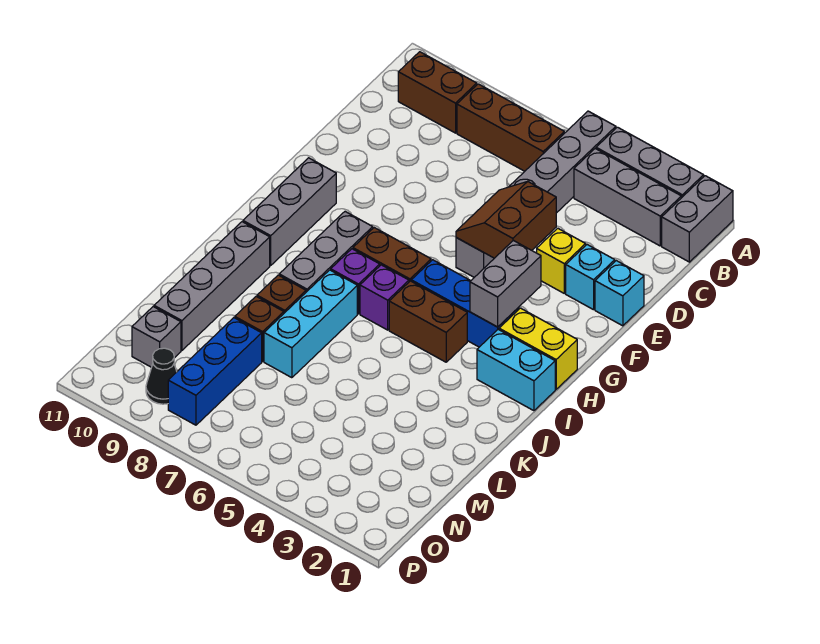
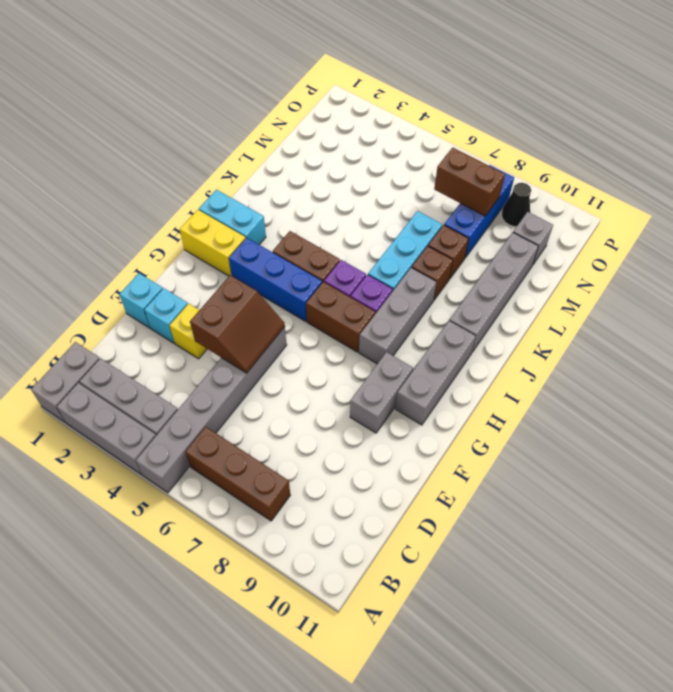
brown 1x2 brick [398,52,477,133] -> brown 1x2 brick moved to [434,148,505,216]
grey 1x2 brick [470,240,541,327] -> grey 1x2 brick moved to [350,352,413,433]

